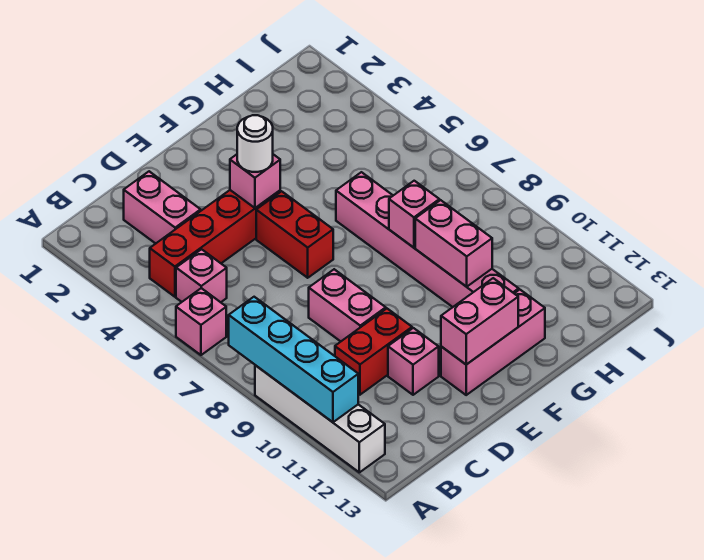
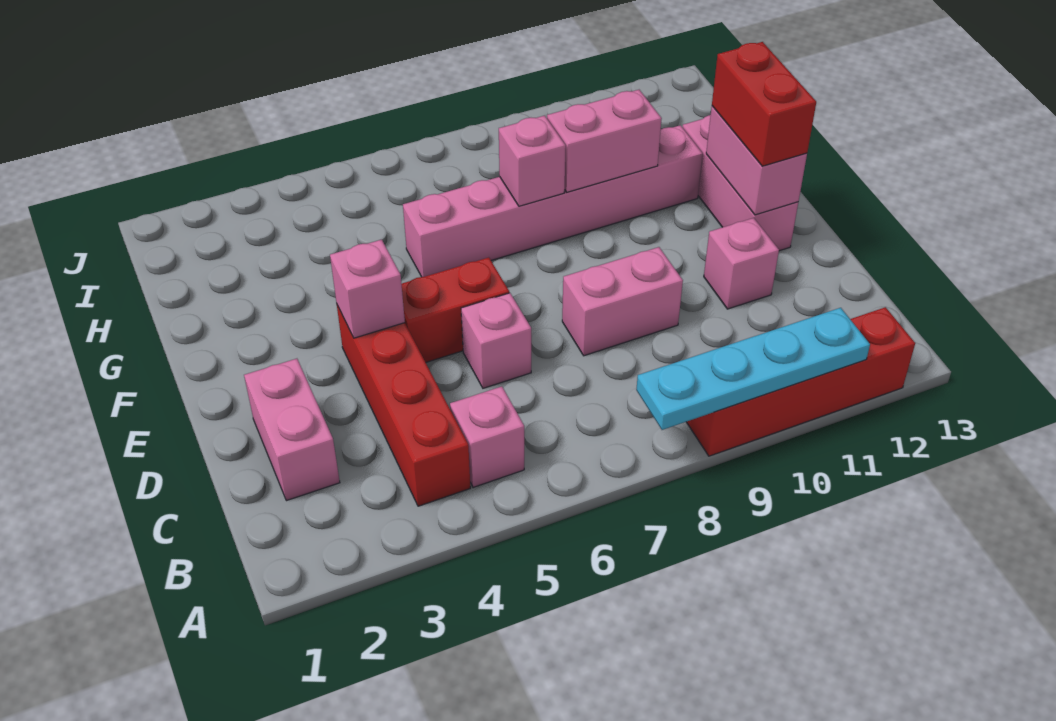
pink 1x1 brick [176,288,226,355] -> pink 1x1 brick moved to [461,293,531,388]
cyan 1x4 brick [229,297,358,422] -> cyan 1x4 plate [636,308,870,430]
white 1x4 brick [255,365,385,472] -> red 1x4 brick [687,307,915,456]
pink 1x2 brick [124,171,201,244] -> pink 1x2 brick turned to [244,359,340,501]
red 1x2 brick [335,309,412,395] -> red 1x2 brick moved to [712,42,816,166]
white 1x1 round brick [237,115,273,172] -> none

